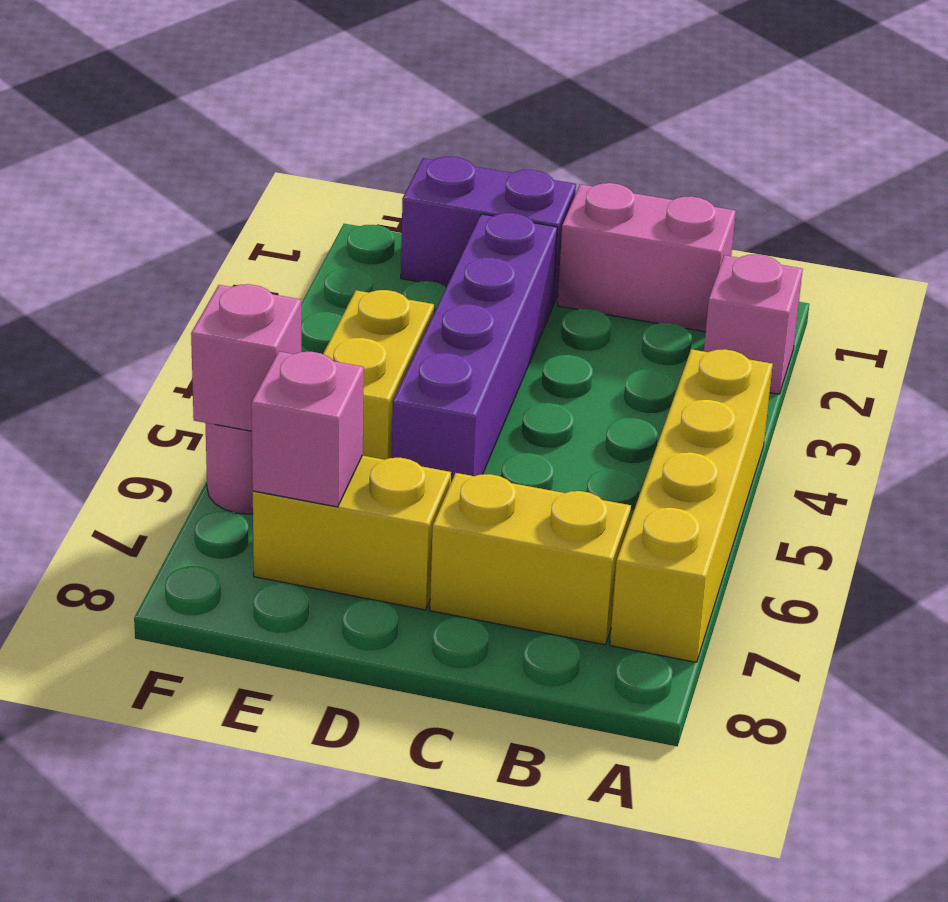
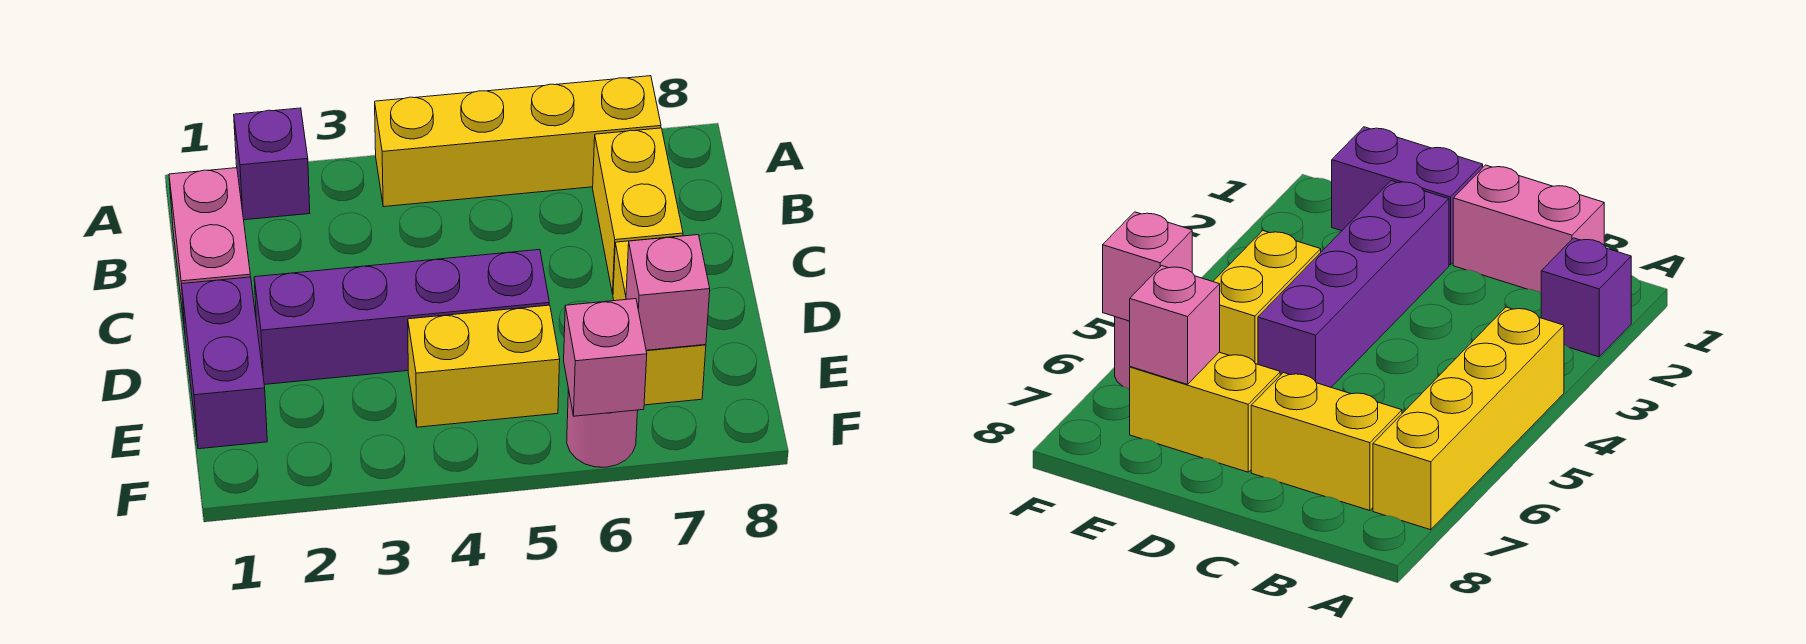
pink 1x1 brick [704,255,803,394] -> purple 1x1 brick [234,108,310,220]

